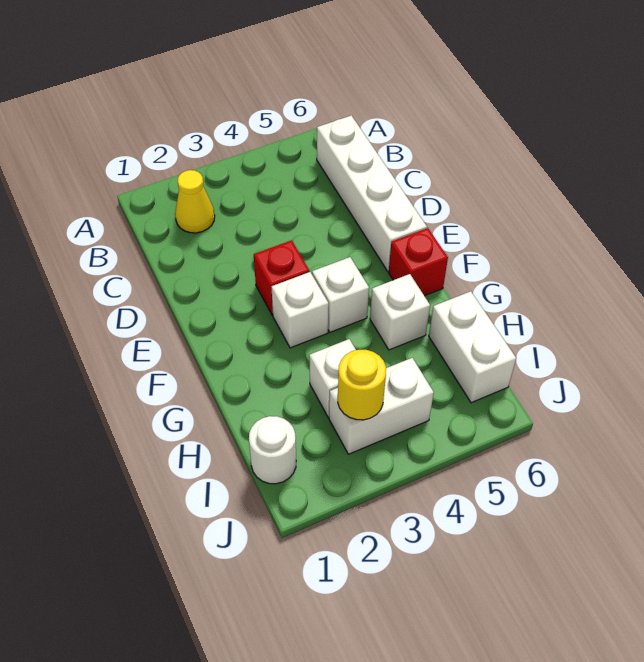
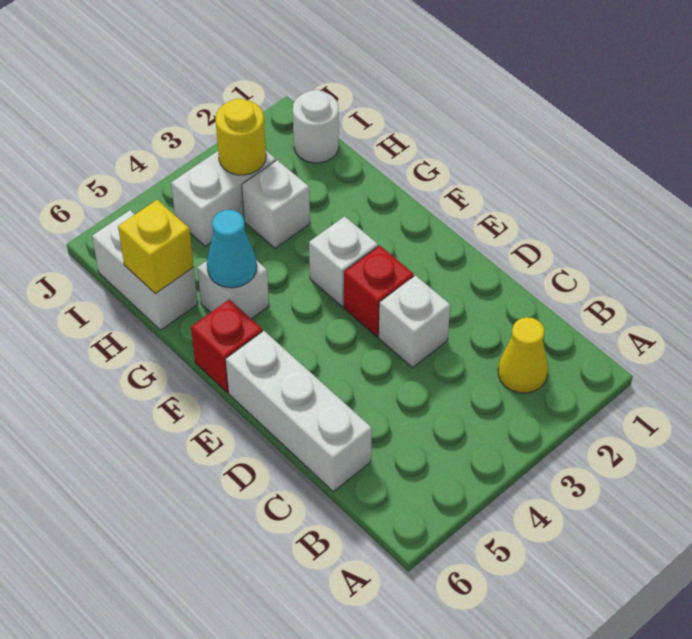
white 1x4 brick [317,115,427,271] -> white 1x3 brick [226,331,372,492]
white 1x1 brick [312,257,369,332] -> white 1x1 brick moved to [379,275,450,368]
none -> cyan 1x1 cone [207,210,257,288]
none -> yellow 1x1 brick [118,200,194,294]

